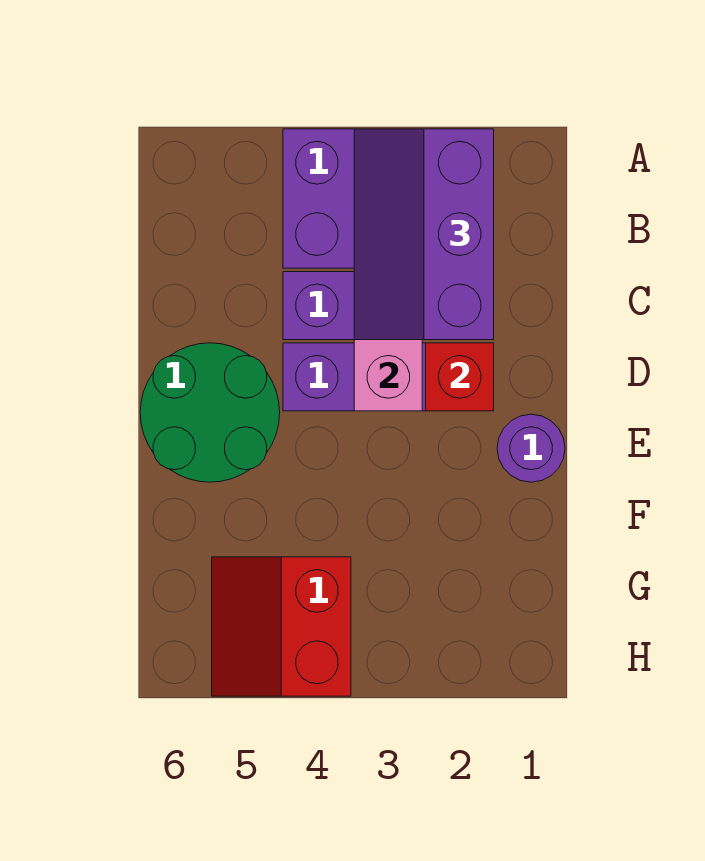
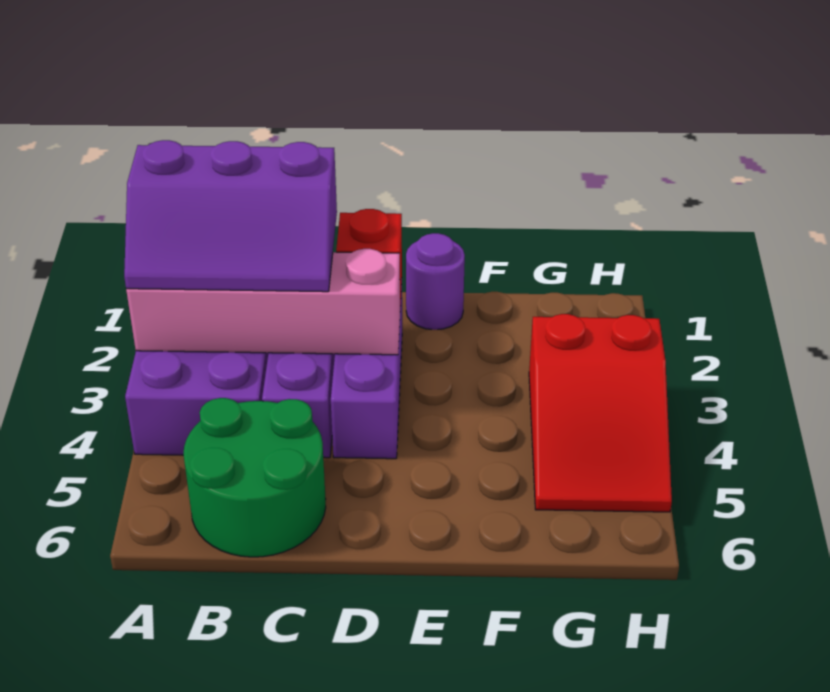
green 2x2 round brick [140,343,280,482] -> green 2x2 round brick moved to [183,398,326,557]
red 2x2 slope [212,557,351,696] -> red 2x3 slope [529,314,672,512]

